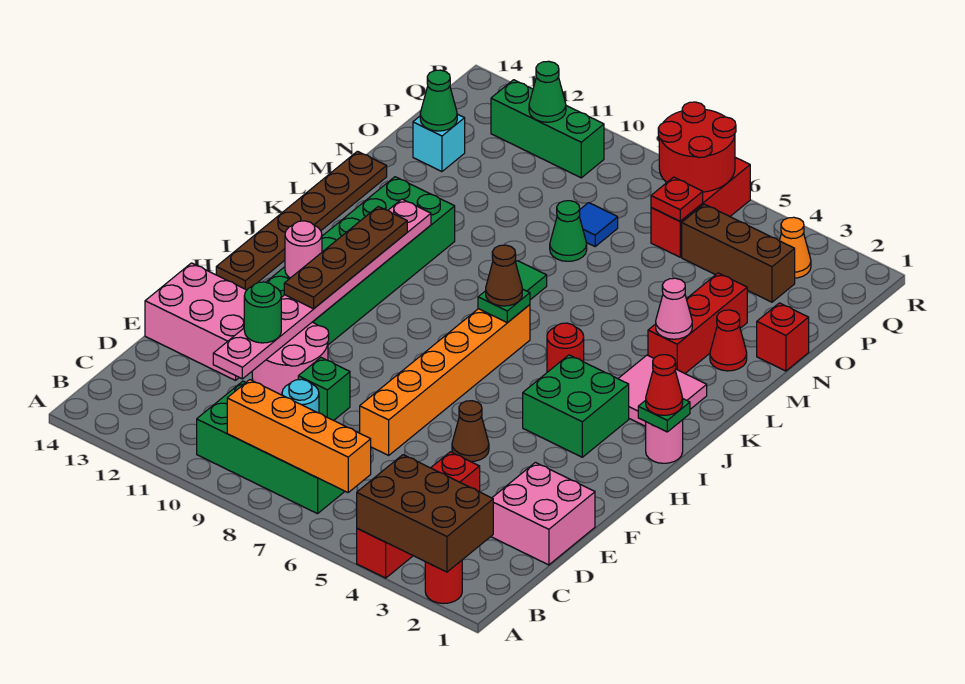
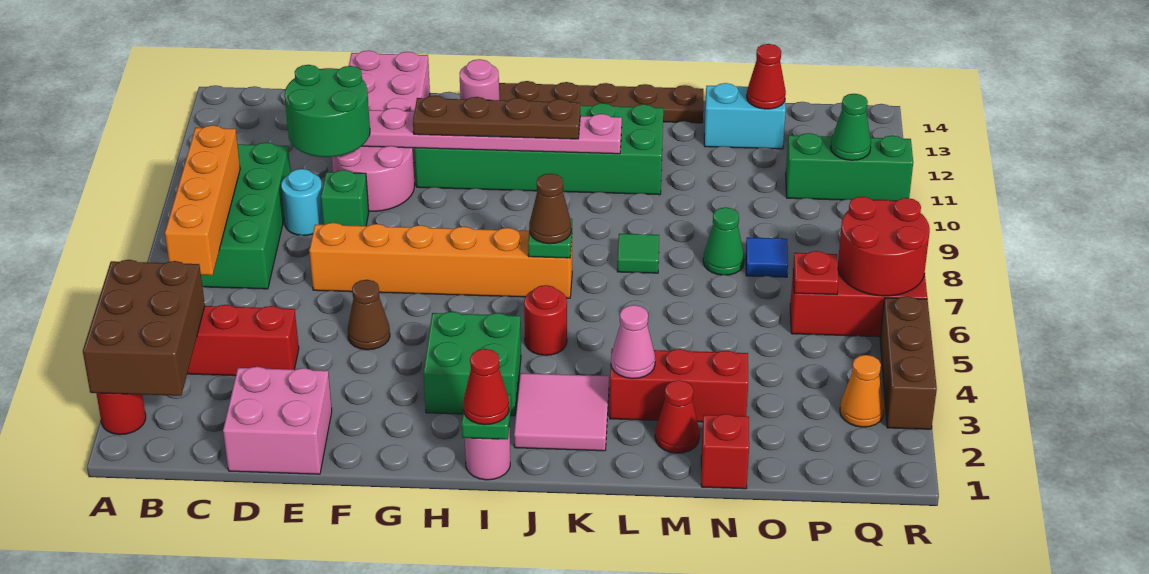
green 1x1 round brick [244,282,281,343] -> green 2x2 round brick [285,65,370,157]
cyan 1x1 brick [413,114,465,172] -> cyan 1x2 brick [704,83,786,149]
green 1x1 cone [420,70,457,131] -> red 1x1 cone [747,44,786,109]
brown 1x3 brick [682,204,795,302] -> brown 1x3 brick moved to [880,296,937,429]
green 1x3 brick [491,80,604,178] -> green 1x3 brick turned to [786,133,913,201]

